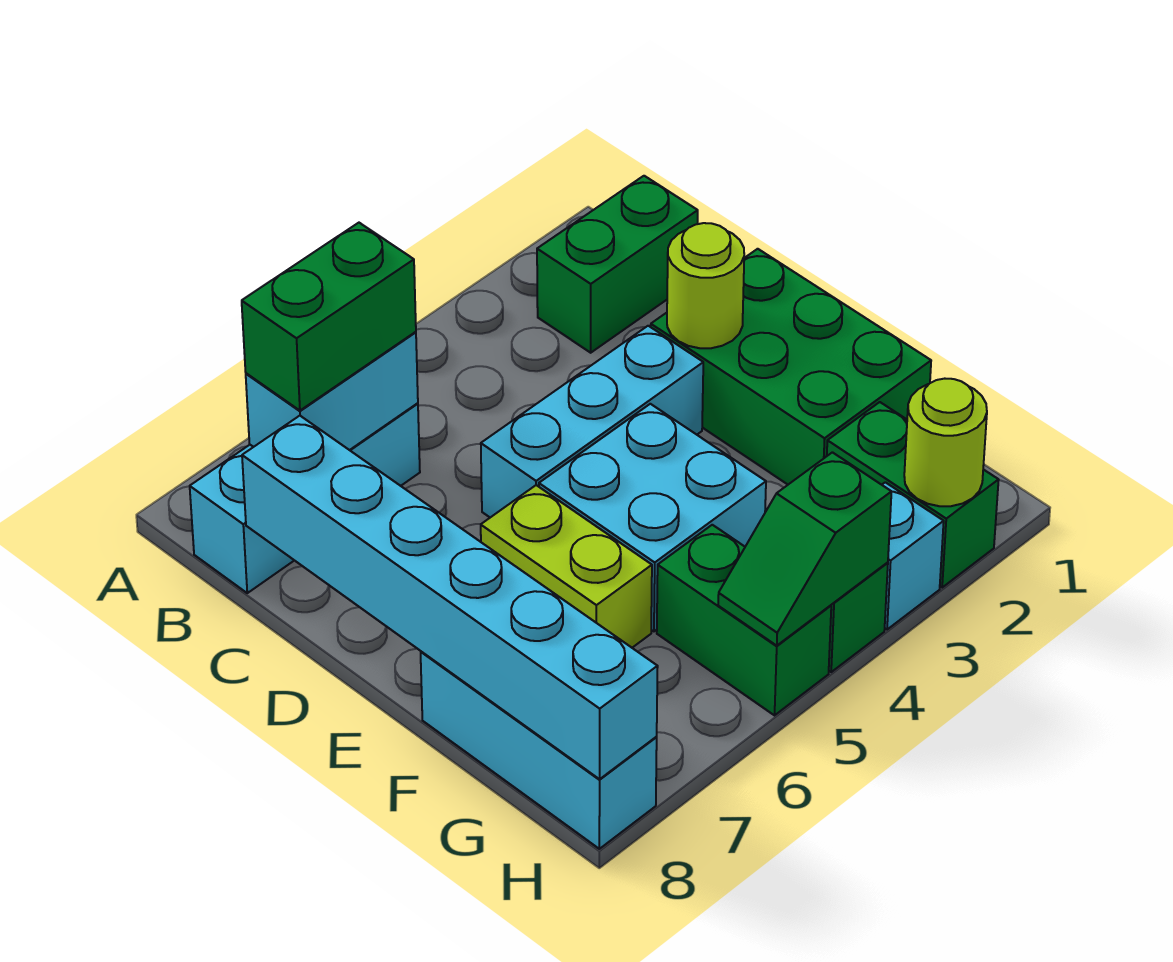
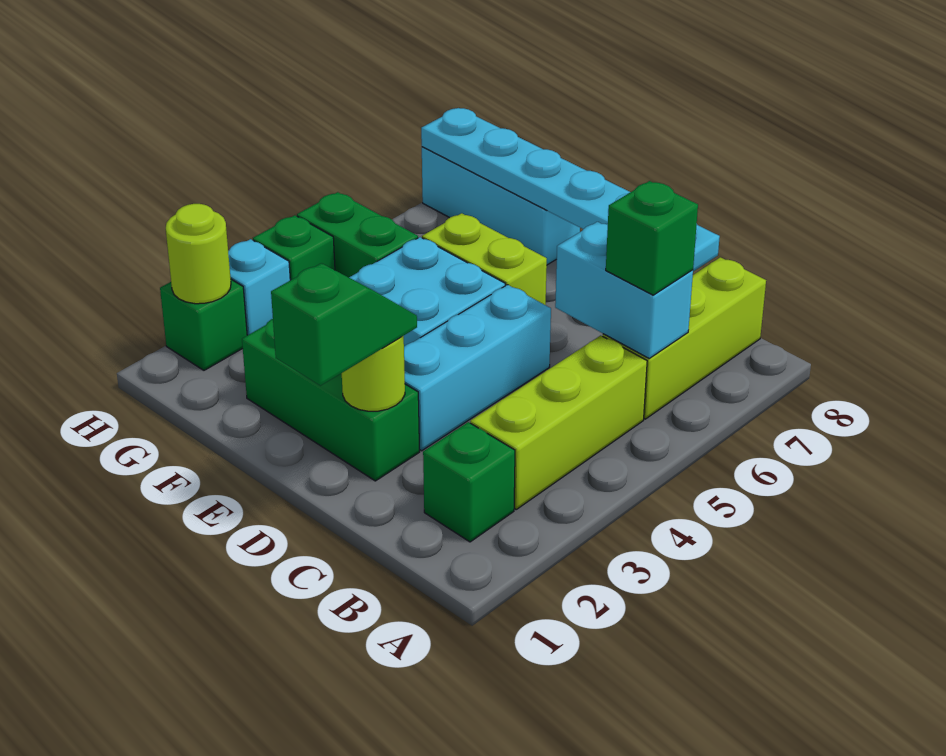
green 1x2 brick [537,176,698,353] -> green 1x1 brick [423,422,515,542]
none -> lime 1x3 brick [470,335,647,509]
cyan 1x3 brick [190,403,420,593] -> lime 1x3 brick [603,257,766,419]
cyan 1x2 brick [246,332,418,450] -> cyan 1x2 brick turned to [555,222,693,358]
green 1x2 brick [242,223,416,410] -> green 1x1 brick [606,181,698,295]
cyan 1x6 brick [242,416,658,779] -> cyan 1x6 plate [421,108,720,271]
green 2x3 brick [651,249,931,484] -> green 1x3 brick [242,319,420,481]
green 1x2 brick [827,402,999,587] -> green 1x1 brick [160,280,247,370]
green 1x2 slope [718,452,892,646] -> green 1x2 slope moved to [271,263,417,386]

